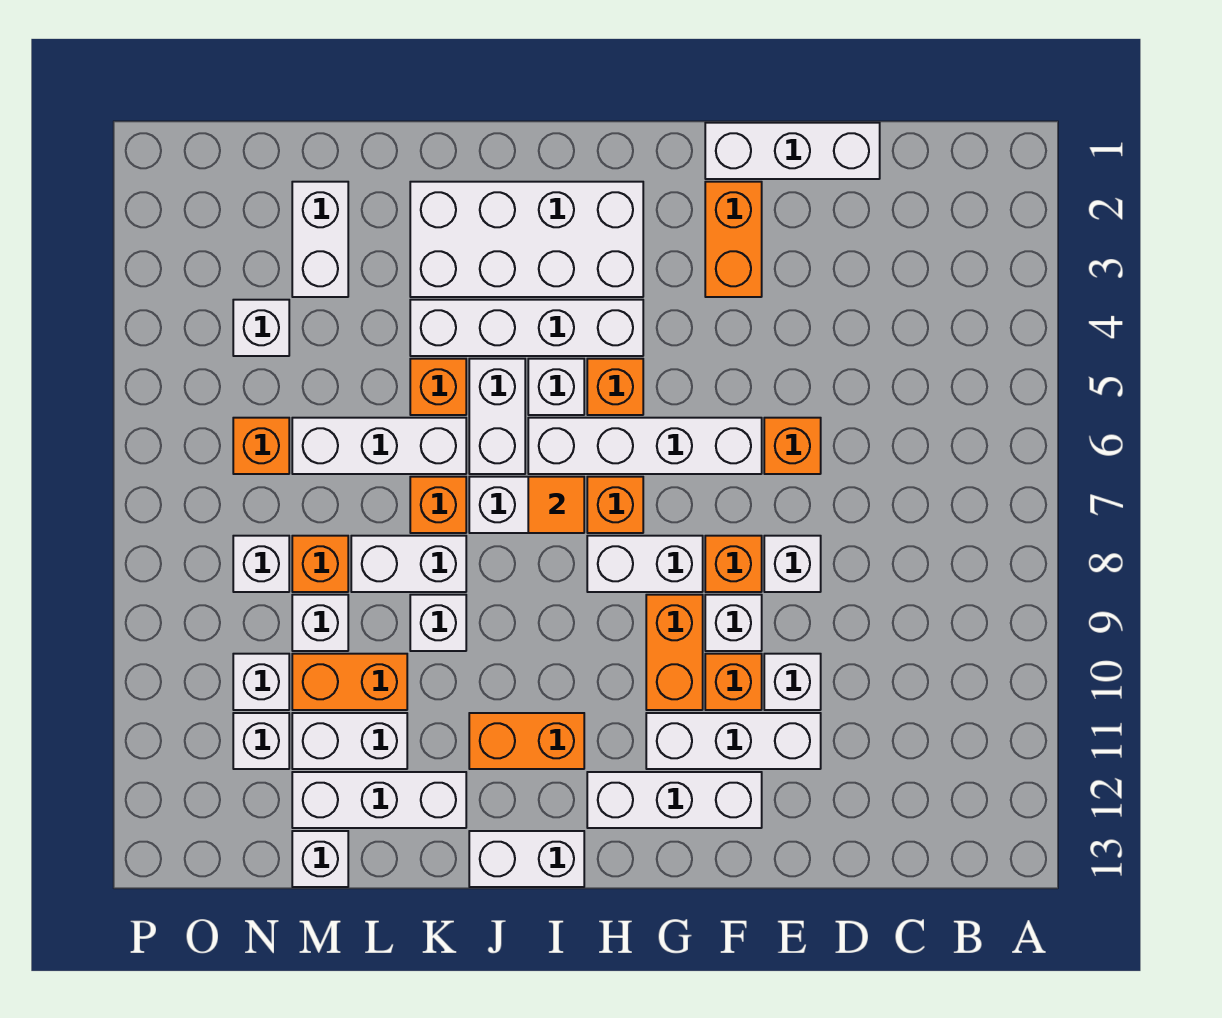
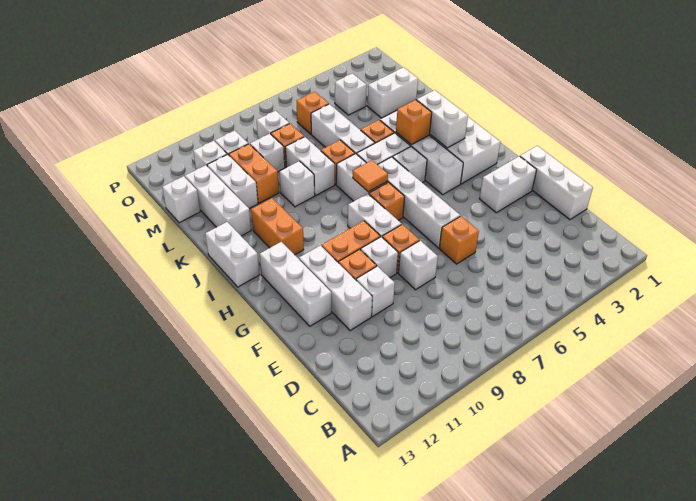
orange 1x2 brick [705,182,762,297] -> white 1x2 brick [480,156,536,213]
orange 1x1 brick [587,359,643,415] -> orange 1x1 brick moved to [396,100,432,145]
none -> white 1x2 brick [417,90,468,148]

